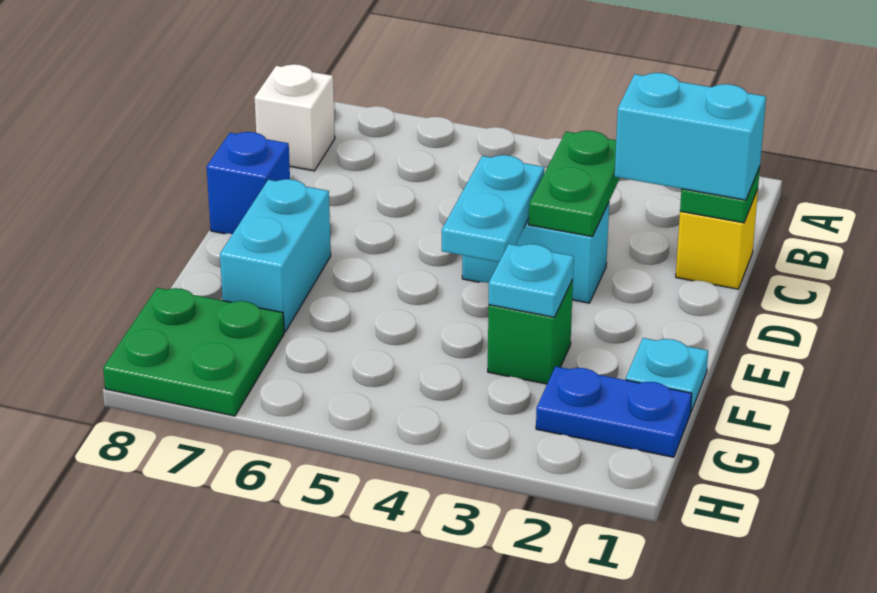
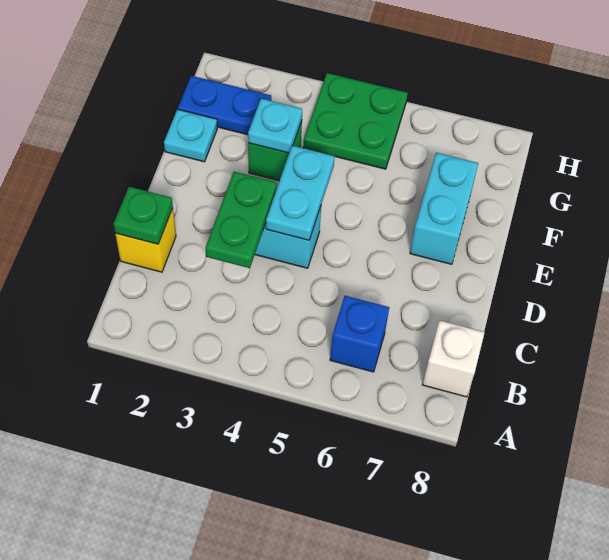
cyan 1x2 brick [615,73,766,200] -> none
blue 1x1 brick [207,132,290,234] -> blue 1x1 brick moved to [330,296,389,372]
green 2x2 plate [103,288,284,416] -> green 2x2 plate moved to [303,73,408,169]

